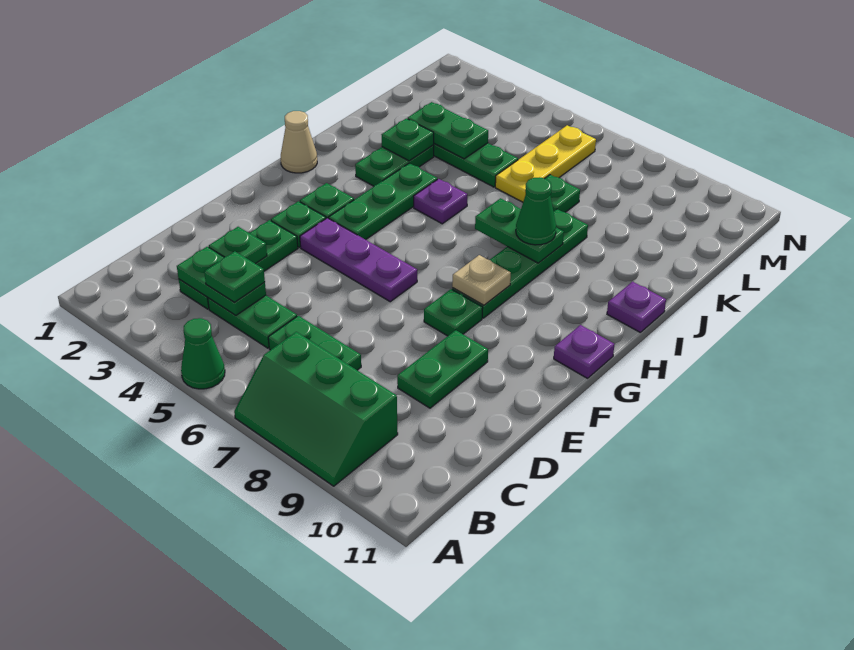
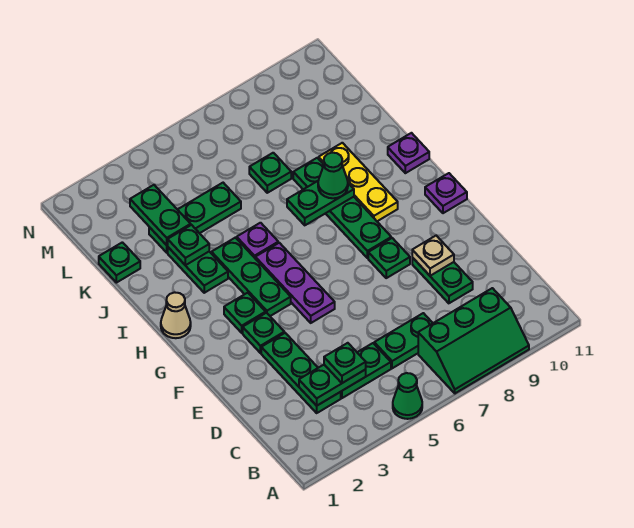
green 1x1 plate [209,227,267,264] -> green 1x1 plate moved to [99,242,140,283]
purple 1x3 plate [300,218,417,302] -> purple 1x3 plate turned to [255,243,335,323]
tan 1x1 plate [452,255,511,305] -> tan 1x1 plate moved to [412,236,454,276]
green 1x2 plate [408,102,488,159] -> green 1x2 plate turned to [130,185,191,245]
yellow 1x3 plate [495,125,596,202] -> yellow 1x3 plate moved to [319,143,398,221]

